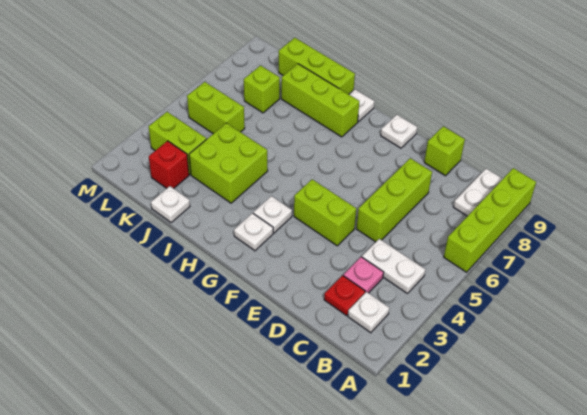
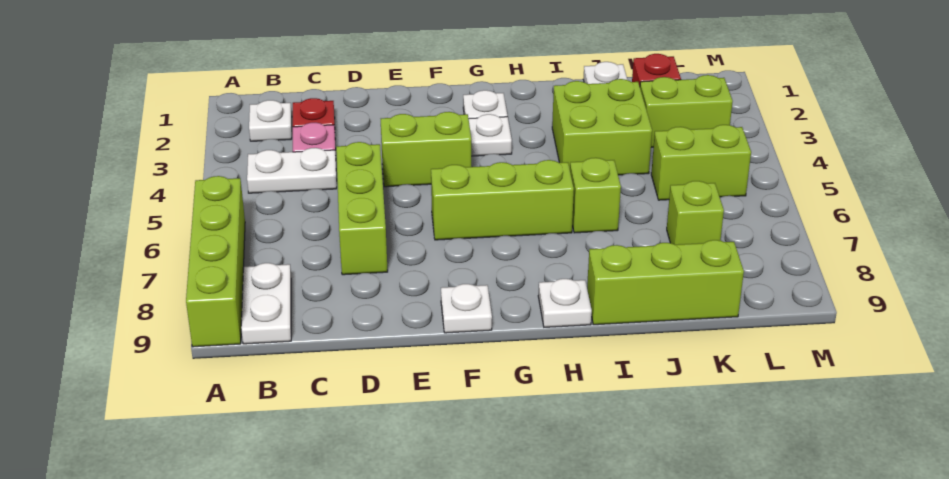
lime 1x1 brick [424,126,465,176] -> lime 1x1 brick moved to [570,158,621,233]
lime 1x3 brick [281,64,360,137] -> lime 1x3 brick moved to [431,160,574,240]

